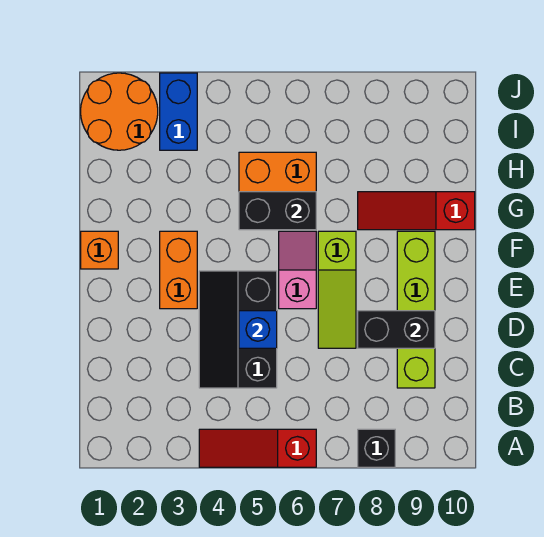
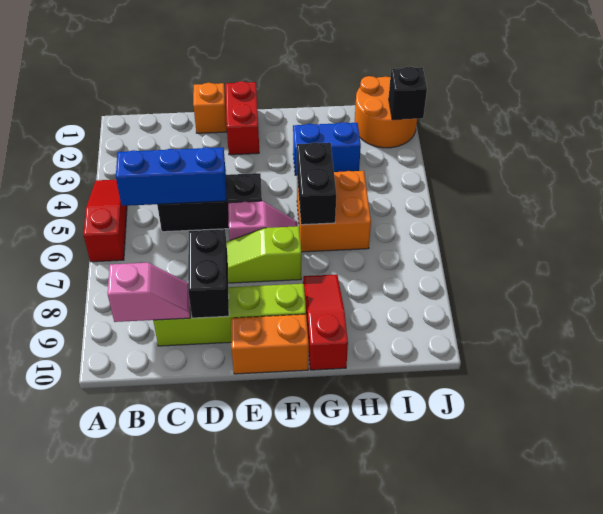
black 1x1 brick [358,429,395,467] -> black 1x1 brick moved to [389,66,427,120]
none -> pink 1x2 slope [108,263,190,322]
blue 1x1 brick [239,311,277,348] -> blue 1x3 brick [116,147,227,206]
none -> red 1x2 brick [226,81,259,155]
orange 1x2 brick [160,231,197,309] -> orange 1x2 brick moved to [231,314,309,374]
orange 1x1 brick [81,231,118,269] -> orange 1x1 brick moved to [193,83,227,133]
blue 1x2 brick [160,73,197,150] -> blue 1x2 brick moved to [293,122,361,175]

